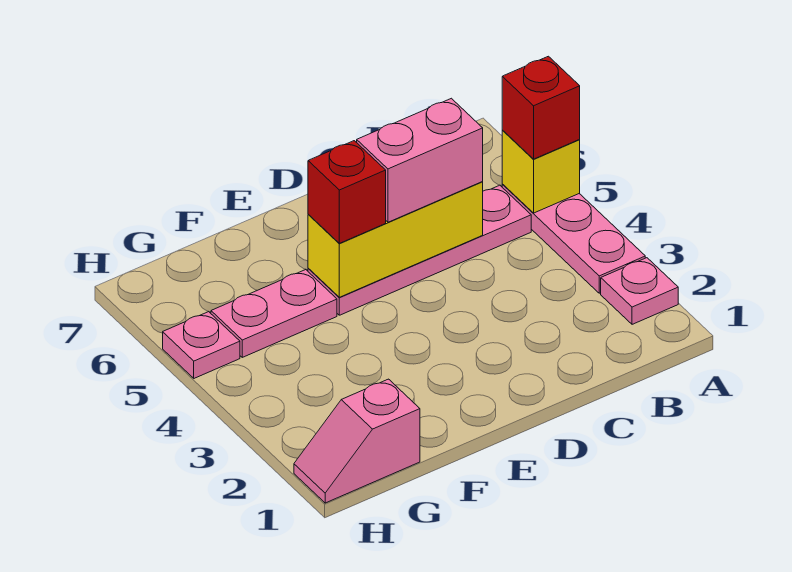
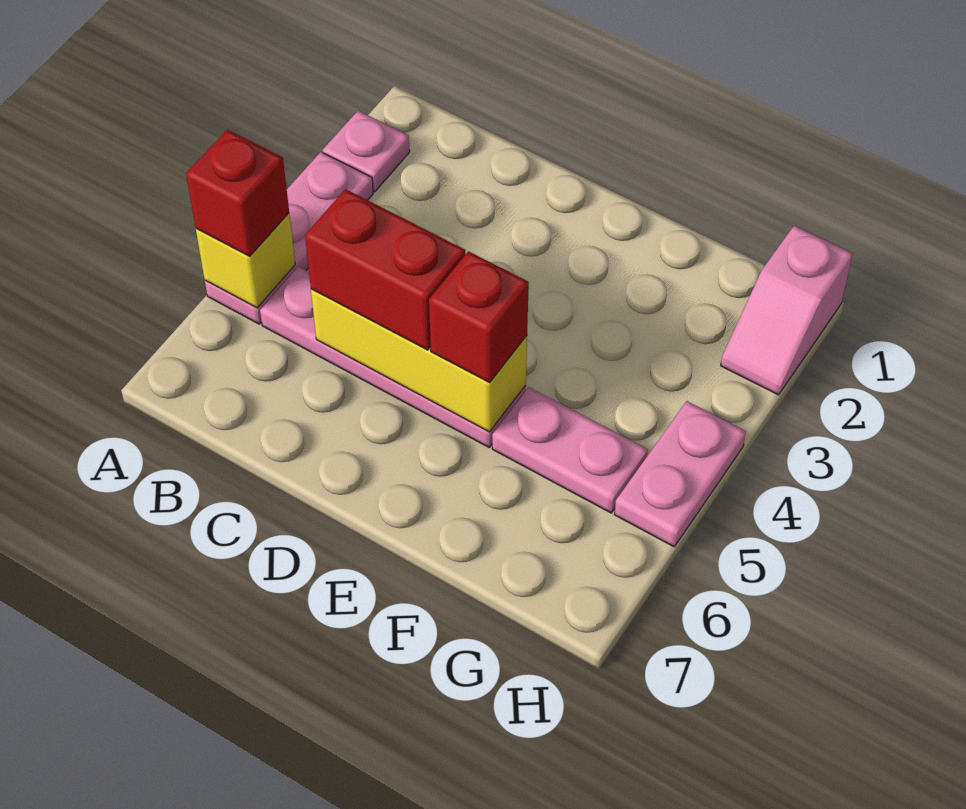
pink 1x2 brick [357,98,483,222] -> red 1x2 brick [305,189,465,350]
pink 1x2 slope [294,379,420,503] -> pink 1x2 slope turned to [721,226,853,395]
pink 1x1 plate [163,312,240,378] -> pink 1x2 plate [614,401,746,547]

